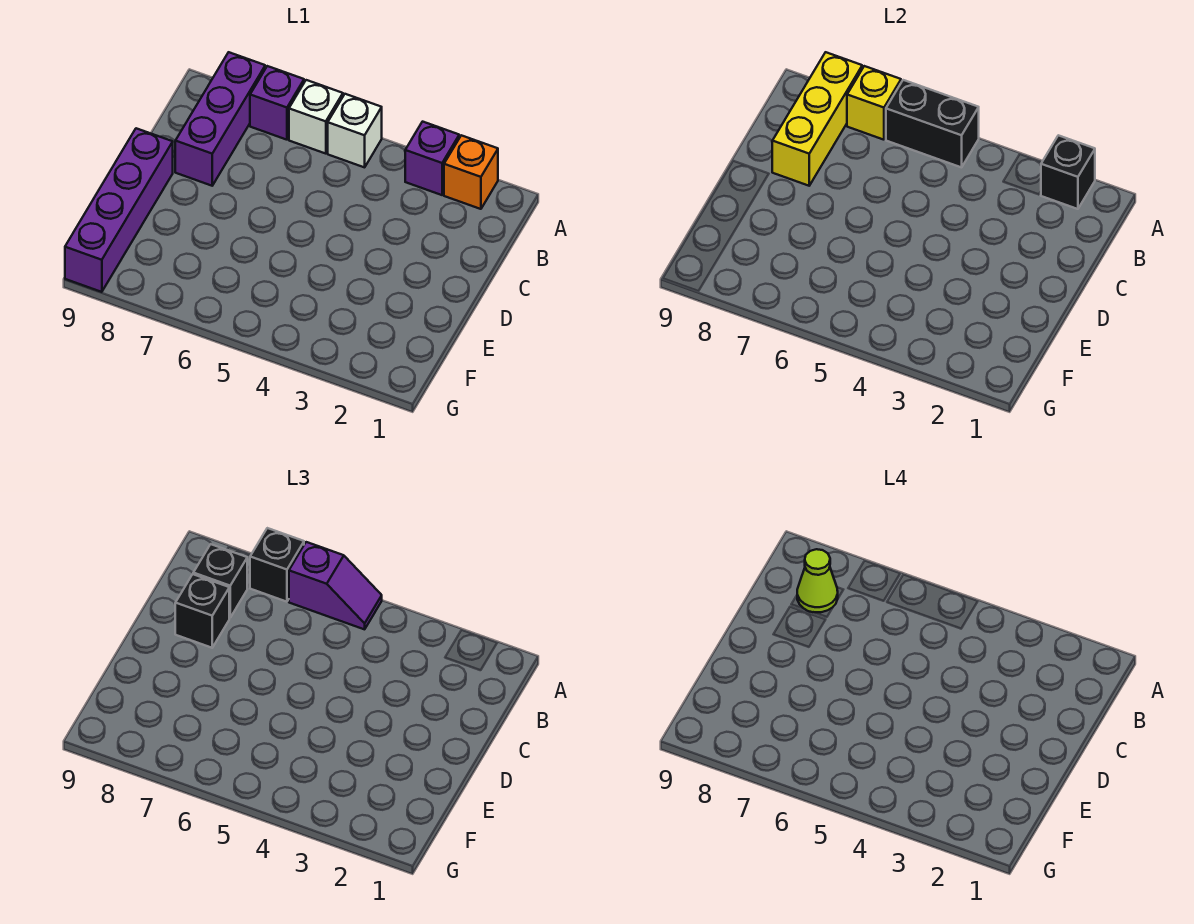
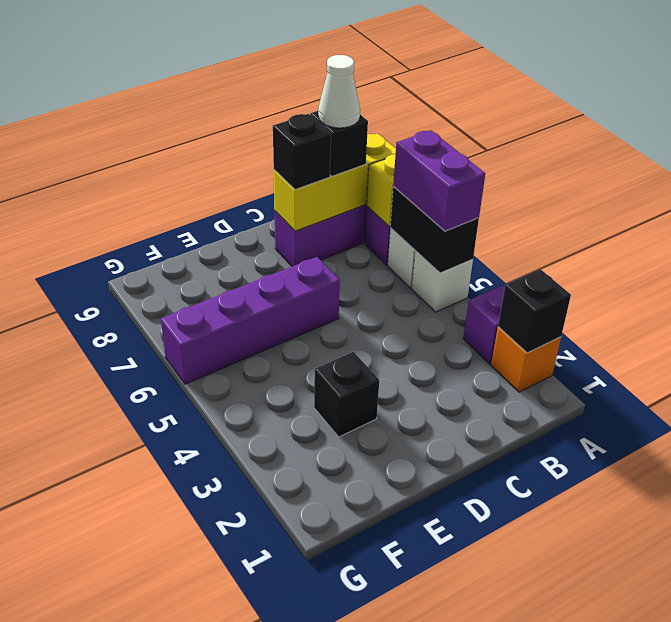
purple 1x2 slope [289,542,382,629] -> purple 1x2 brick [393,130,485,231]
black 1x1 brick [250,528,304,602] -> black 1x1 brick moved to [314,352,379,437]
lime 1x1 cone [797,549,838,613] -> white 1x1 cone [318,55,360,128]
purple 1x4 brick [65,128,173,292] -> purple 1x4 brick moved to [161,257,340,384]

